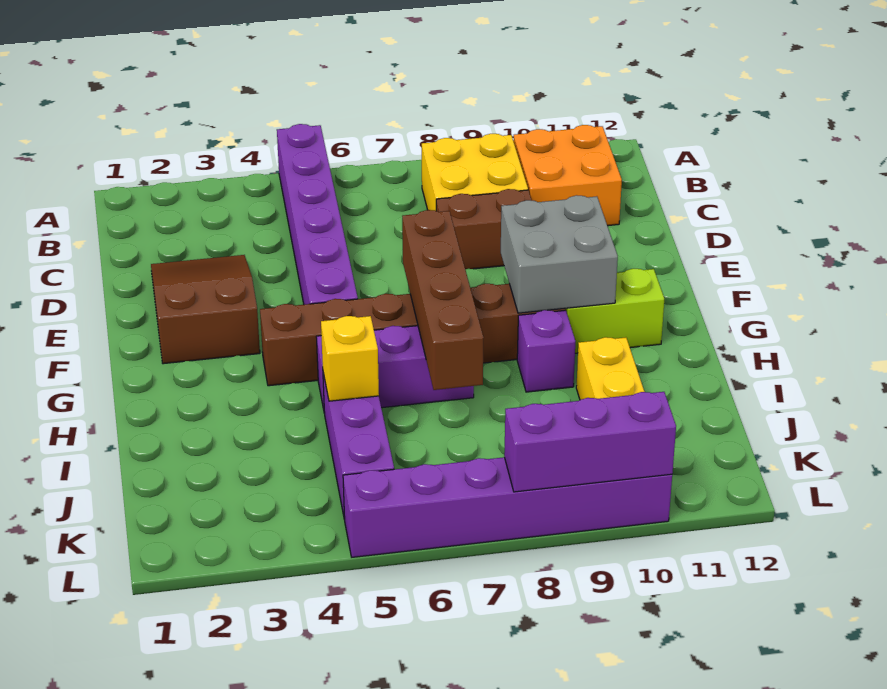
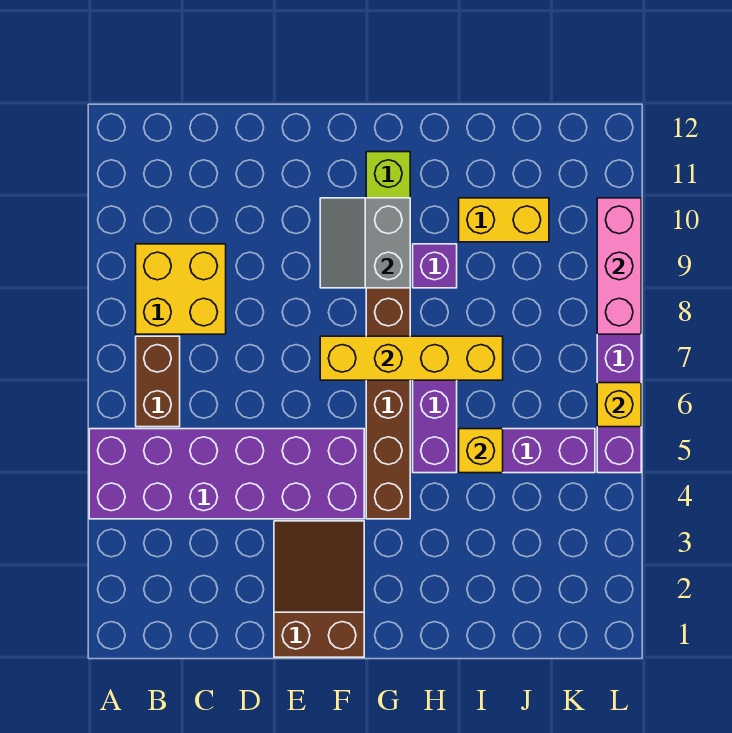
purple 1x6 brick [277,124,358,305] -> purple 2x6 brick [89,429,364,519]
orange 2x2 brick [513,125,622,226] -> none
brown 2x3 slope [151,255,260,364] -> brown 2x3 slope turned to [274,521,364,657]
brown 1x2 brick [436,189,532,269] -> brown 1x2 brick moved to [136,336,180,427]
brown 1x4 brick [402,210,484,390] -> yellow 1x4 brick [320,336,503,380]
grey 2x2 brick [501,195,618,313] -> grey 2x2 slope [320,198,410,288]
none -> yellow 1x1 brick [597,383,641,427]
purple 1x3 brick [504,392,676,492] -> pink 1x3 brick [597,198,641,334]

